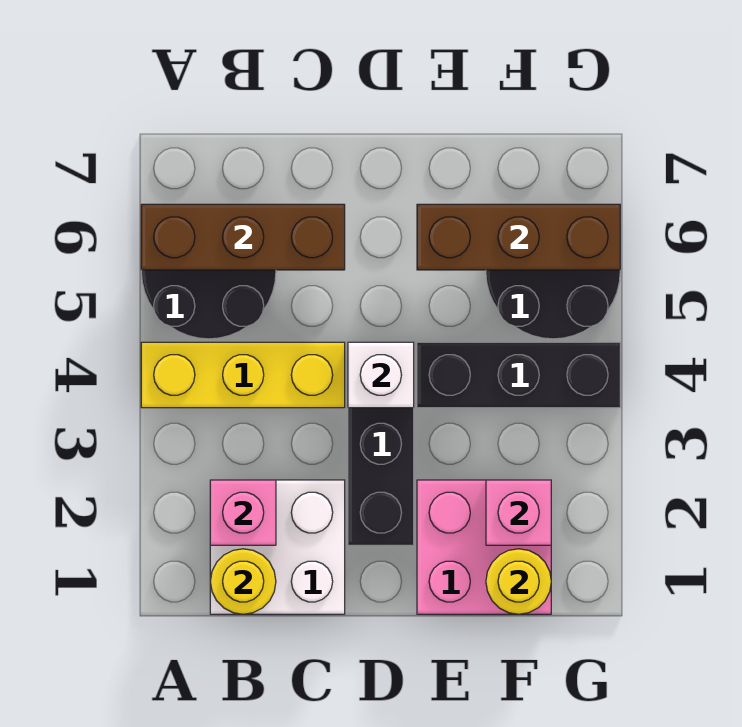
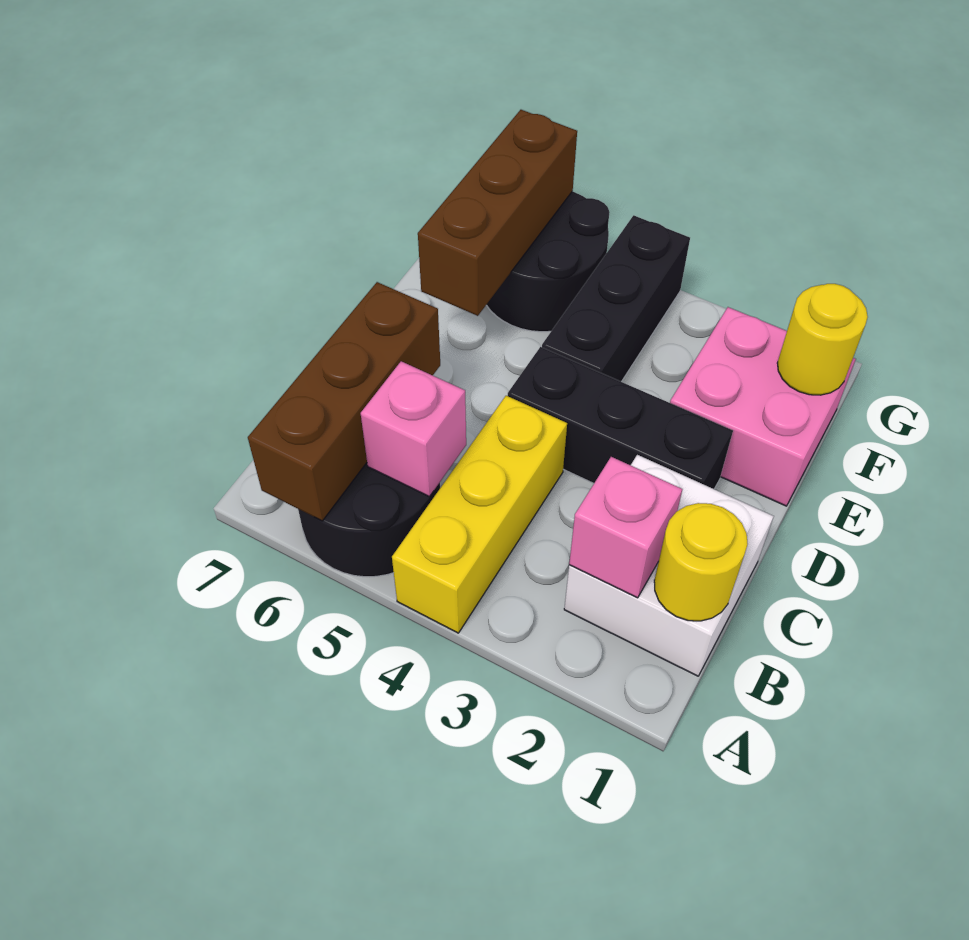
white 1x1 brick [348,342,414,408] -> none
pink 1x1 brick [486,480,551,545] -> pink 1x1 brick moved to [361,361,466,497]

